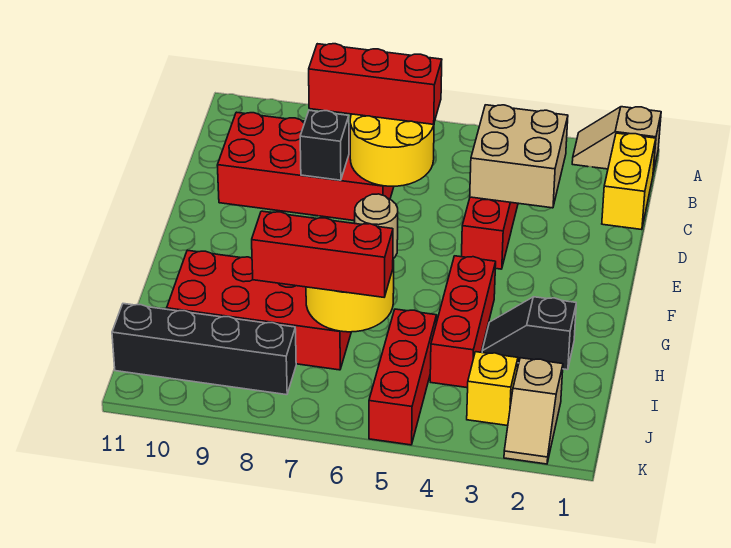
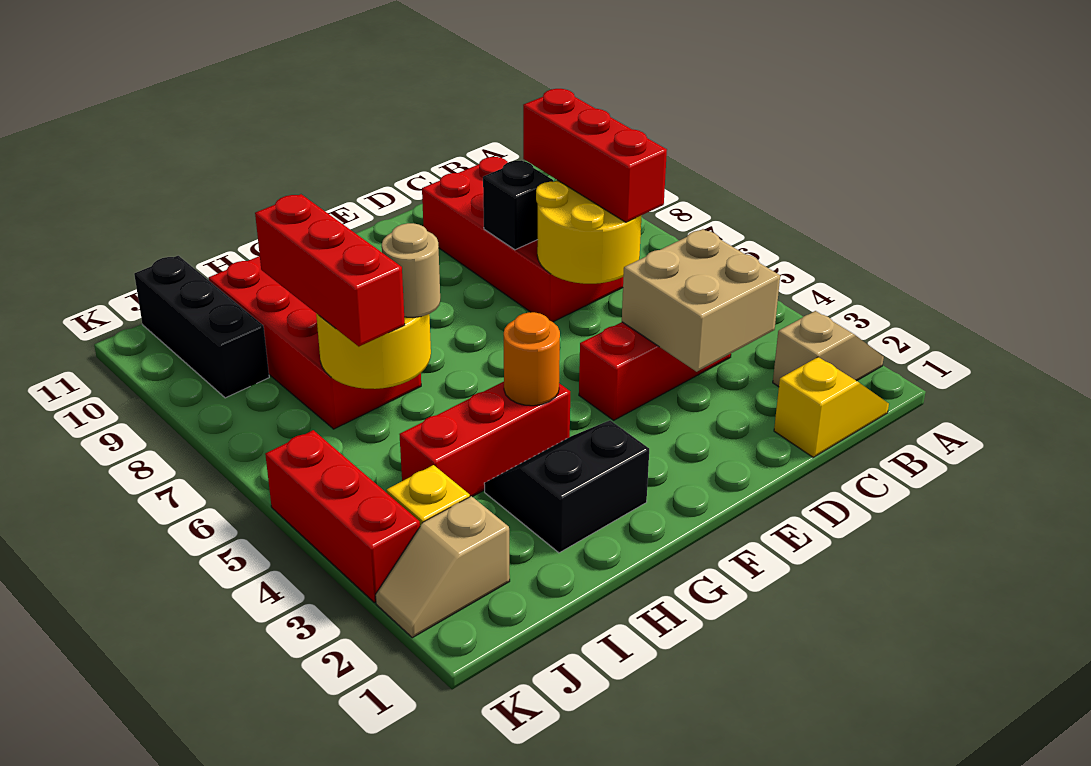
tan 1x2 slope [572,107,661,173] -> tan 1x2 slope turned to [773,311,884,387]
yellow 1x2 brick [602,133,656,230] -> yellow 1x2 slope [774,357,889,457]
none -> orange 1x1 round brick [504,312,560,406]
black 1x2 slope [482,297,576,370] -> black 2x2 slope [484,420,649,553]
red 1x3 brick [369,309,437,445] -> red 1x3 brick turned to [265,430,420,603]
black 1x4 brick [112,304,296,395] -> black 1x3 brick [134,256,269,398]

